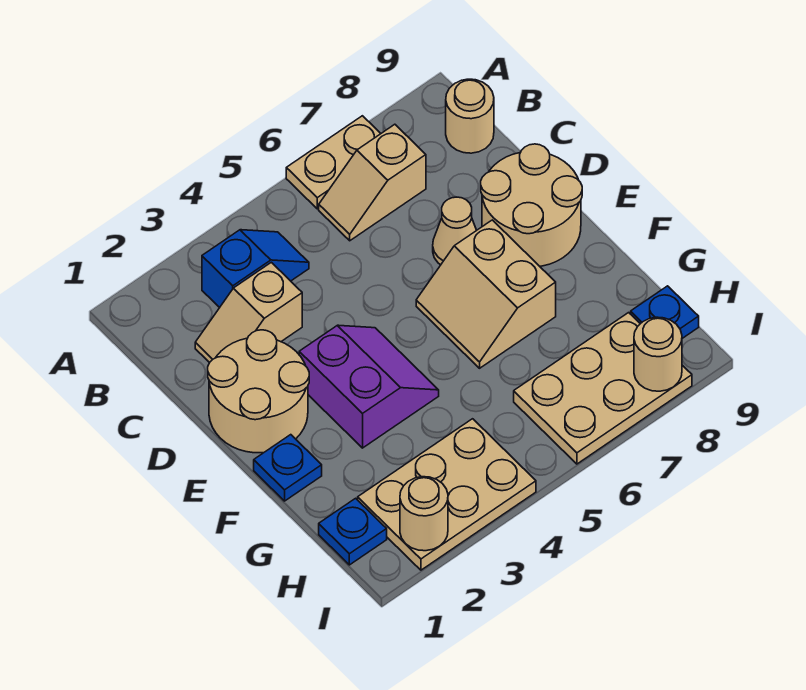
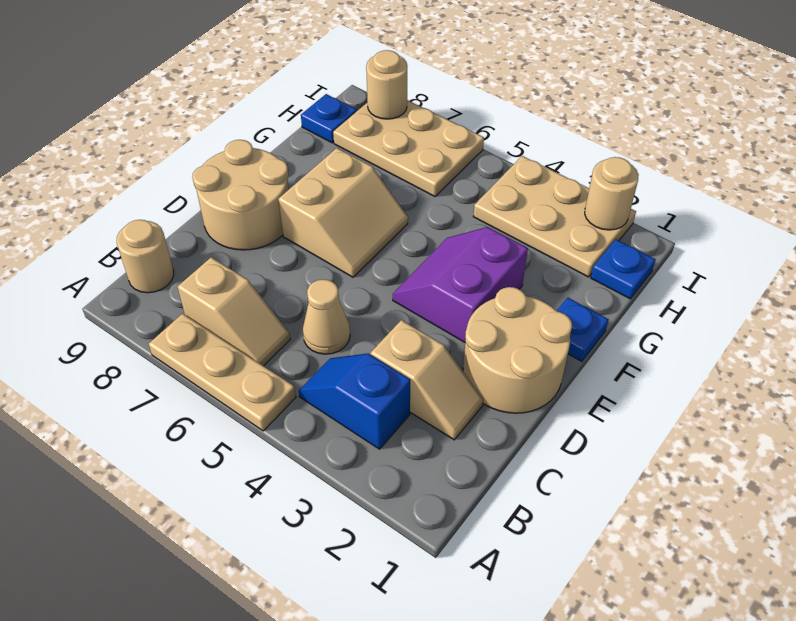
tan 1x2 plate [286,116,381,209] -> tan 1x3 plate [149,314,296,431]
tan 1x1 cone [433,197,477,265] -> tan 1x1 cone moved to [303,279,350,354]

